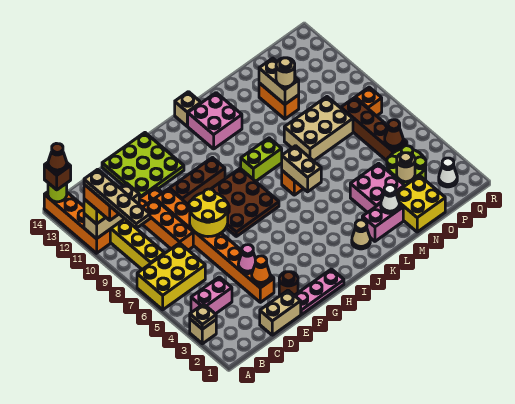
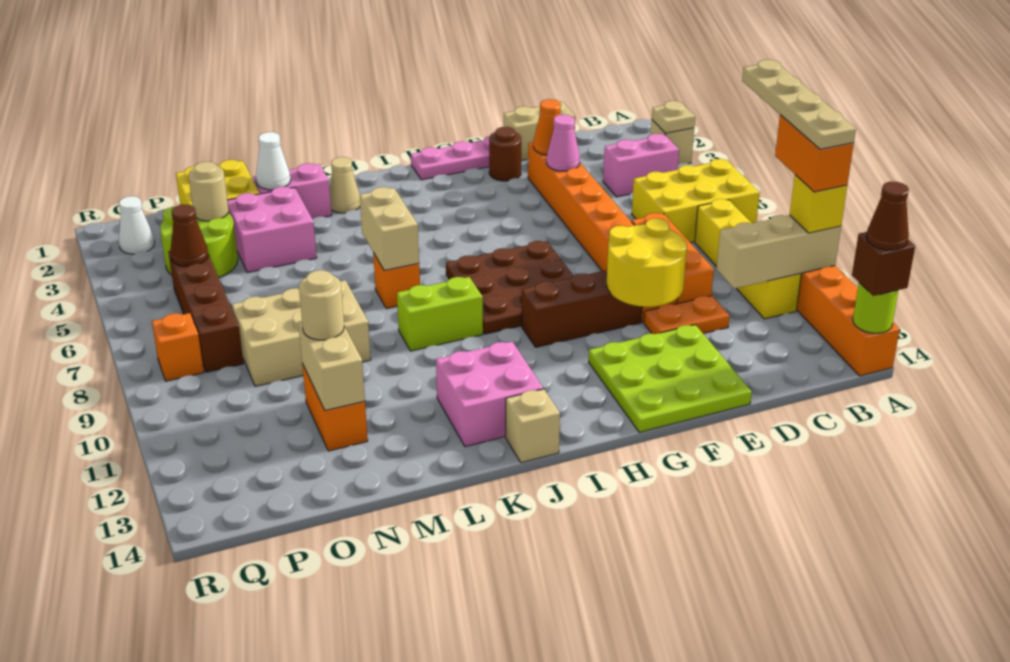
yellow 2x2 round brick [189,189,228,237] -> yellow 2x2 round brick moved to [607,218,687,307]

